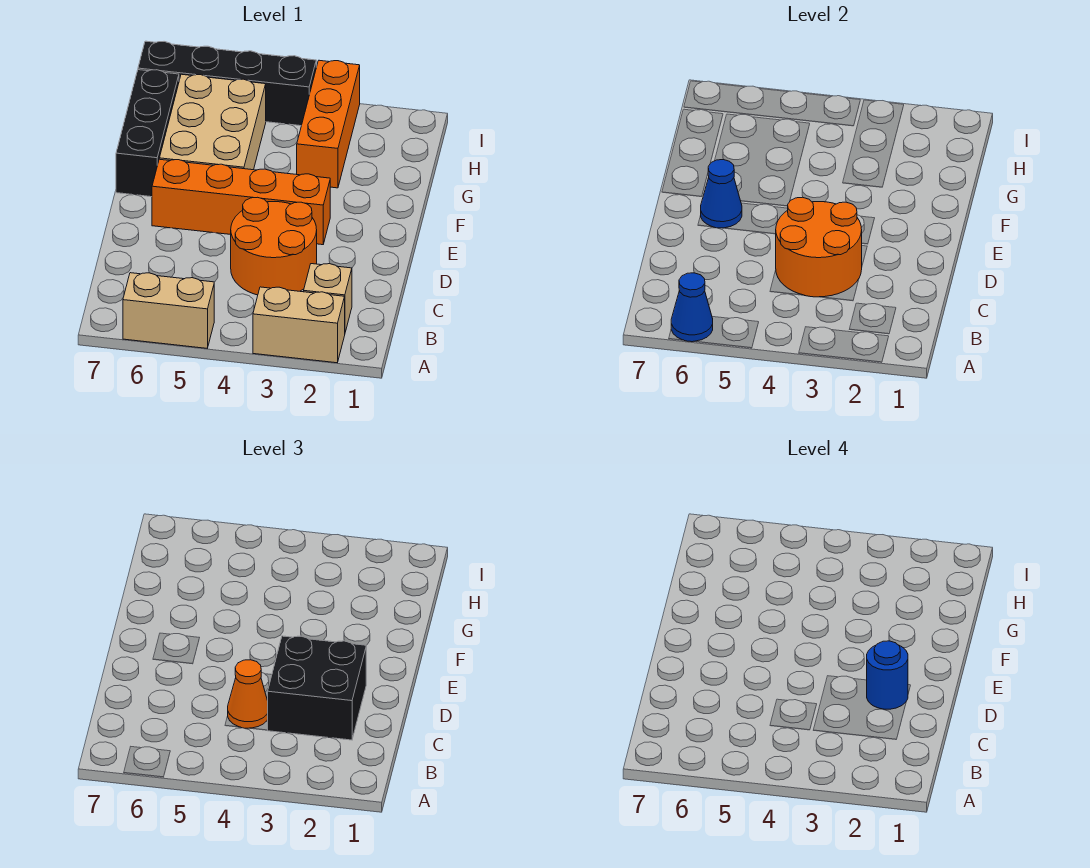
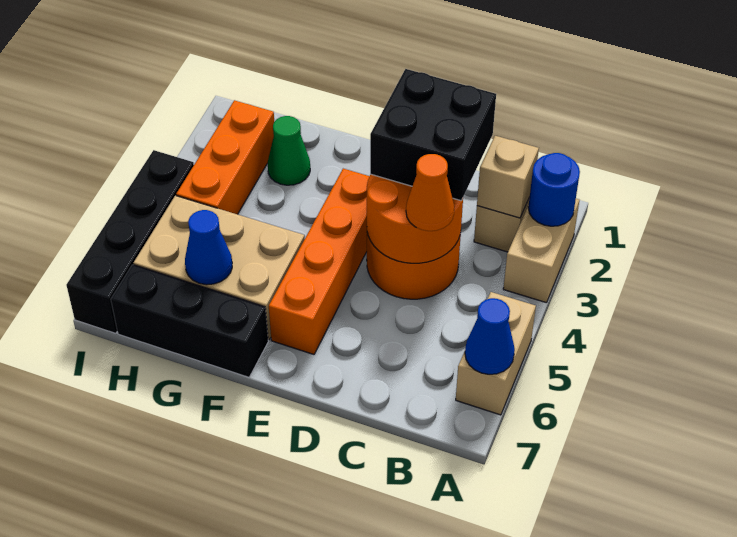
none -> tan 1x1 brick [477,136,539,218]
blue 1x1 round brick [867,641,908,709] -> blue 1x1 round brick moved to [528,153,580,226]
blue 1x1 cone [701,160,742,228] -> blue 1x1 cone moved to [185,210,232,285]
none -> green 1x1 cone [268,116,310,185]
orange 1x3 brick [297,60,360,188] -> orange 1x3 brick turned to [176,100,274,214]

